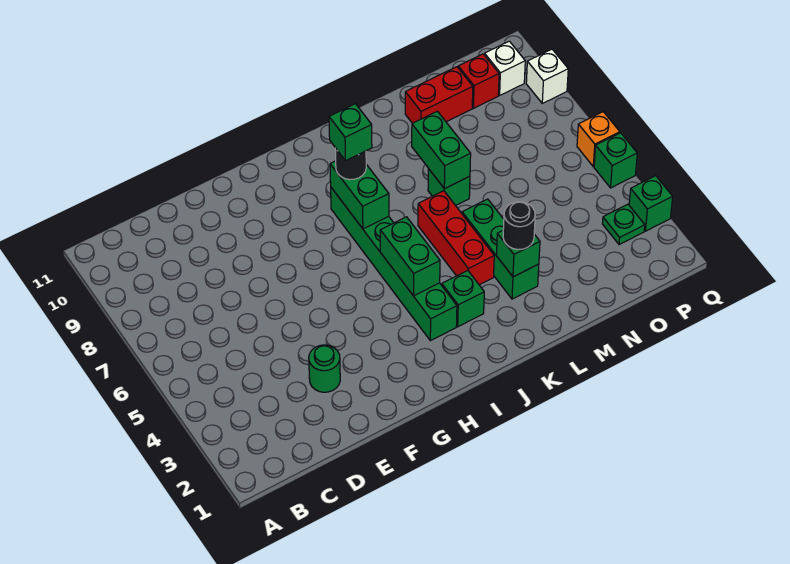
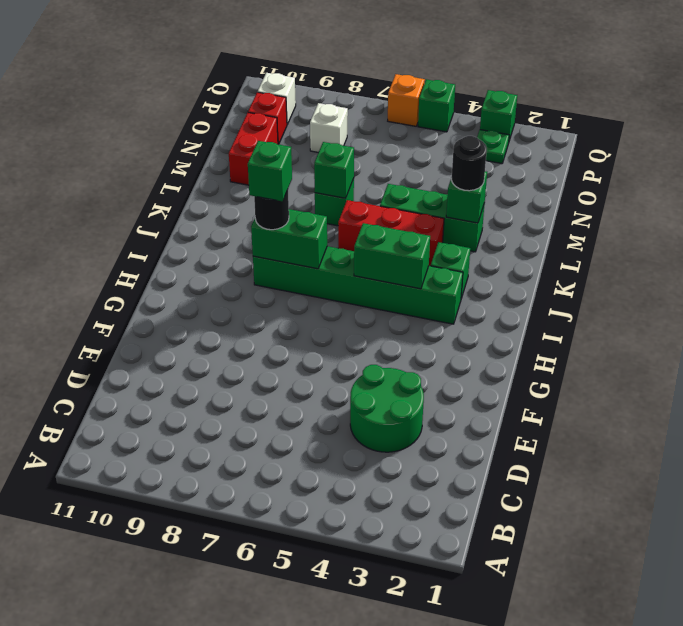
green 1x1 round brick [309,345,340,392] -> green 2x2 round brick [350,365,424,452]
green 1x2 brick [412,111,471,189] -> green 1x1 brick [314,142,354,198]
white 1x1 brick [526,49,568,103] -> white 1x1 brick moved to [310,103,348,152]

